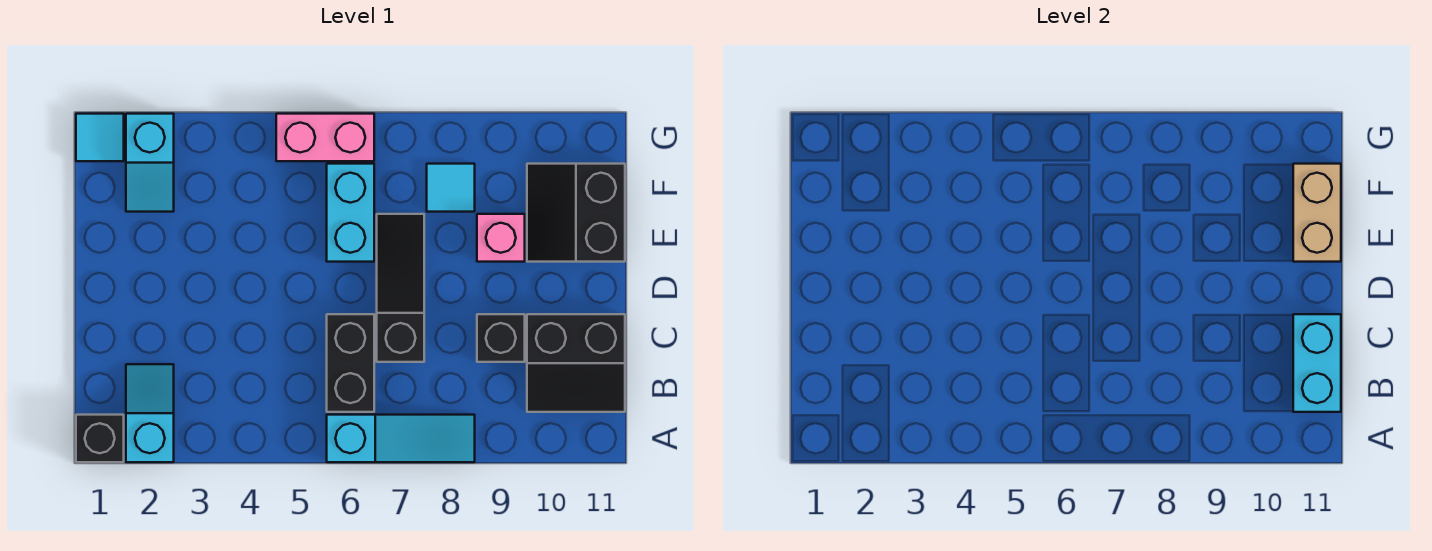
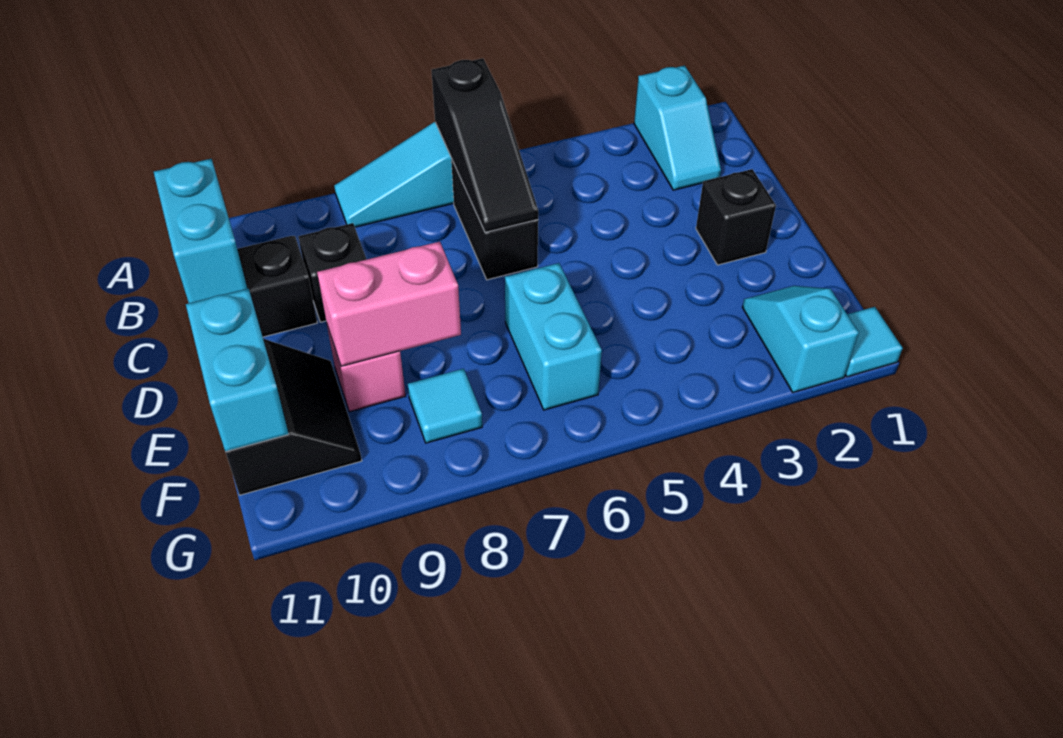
black 1x1 brick [76,415,124,462] -> black 1x1 brick moved to [696,169,776,265]
black 1x3 slope [377,214,424,362] -> black 1x3 slope moved to [432,58,538,232]
tan 1x2 brick [1293,164,1341,262] -> cyan 1x2 brick [186,289,289,452]
pink 1x2 brick [276,114,374,161] -> pink 1x2 brick moved to [317,242,461,366]

